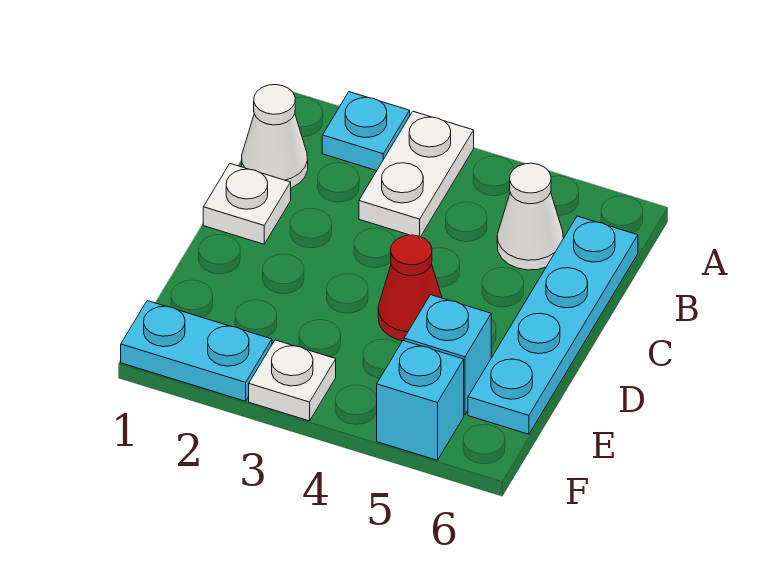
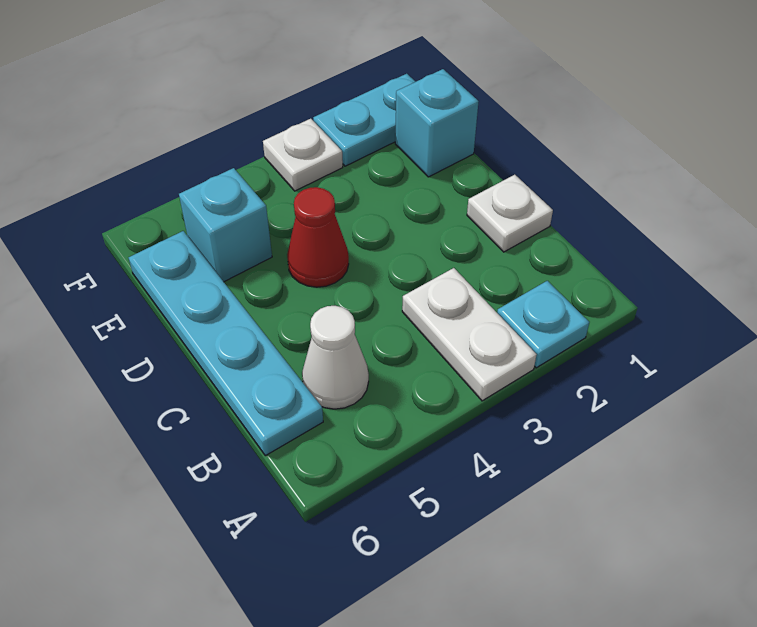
white 1x1 cone [242,85,308,188] -> none
cyan 1x1 brick [377,341,464,460] -> cyan 1x1 brick moved to [395,69,479,177]

